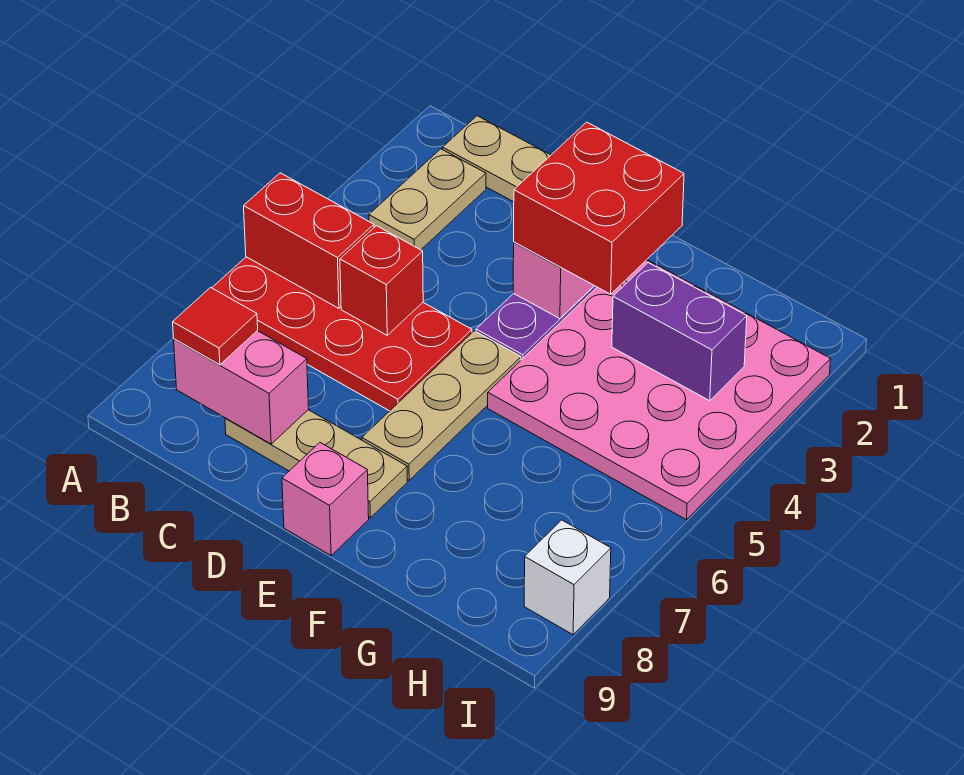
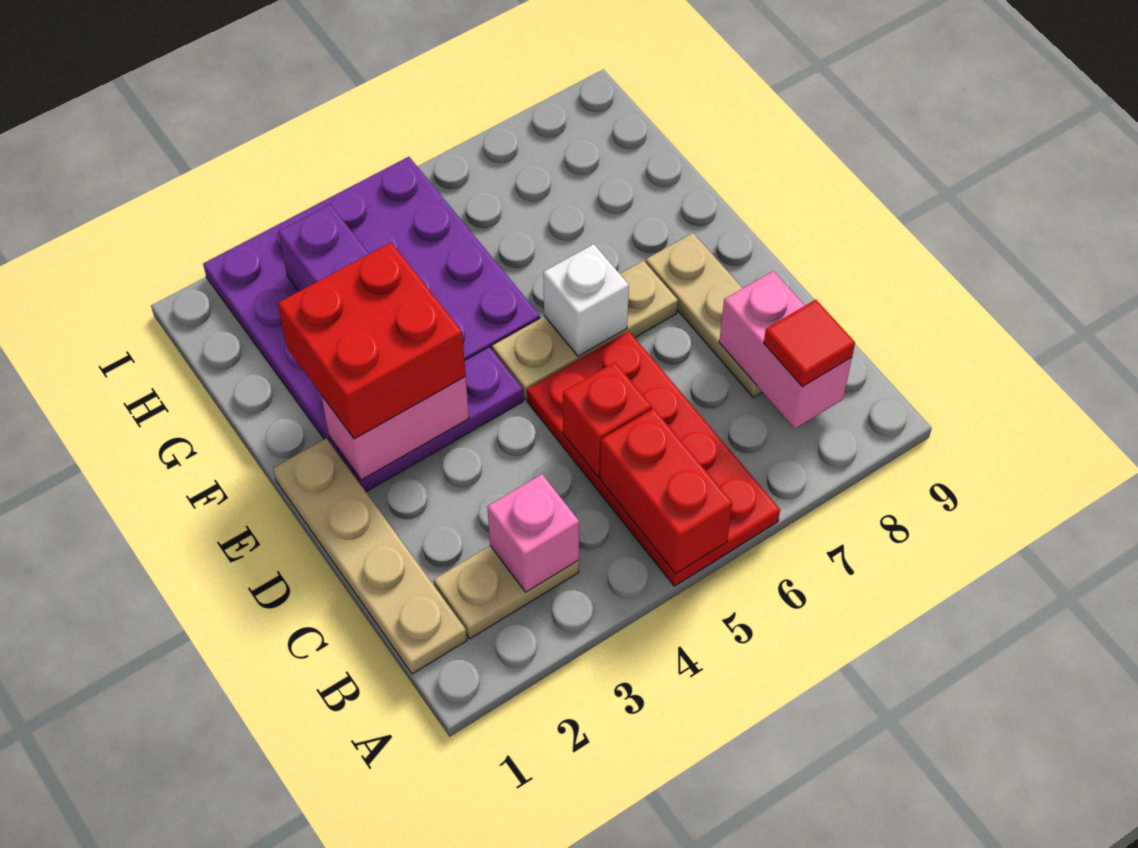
pink 1x1 brick [282,443,369,556] -> pink 1x1 brick moved to [487,474,579,592]
pink 4x4 plate [488,260,831,520] -> purple 4x4 plate [203,157,540,442]
white 1x1 brick [524,520,611,635] -> white 1x1 brick moved to [543,244,629,356]

